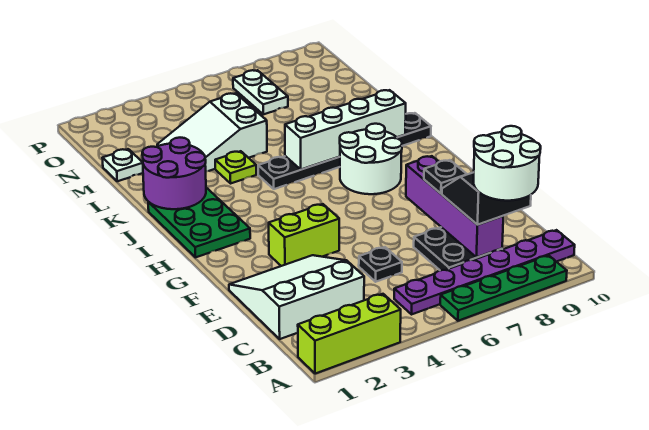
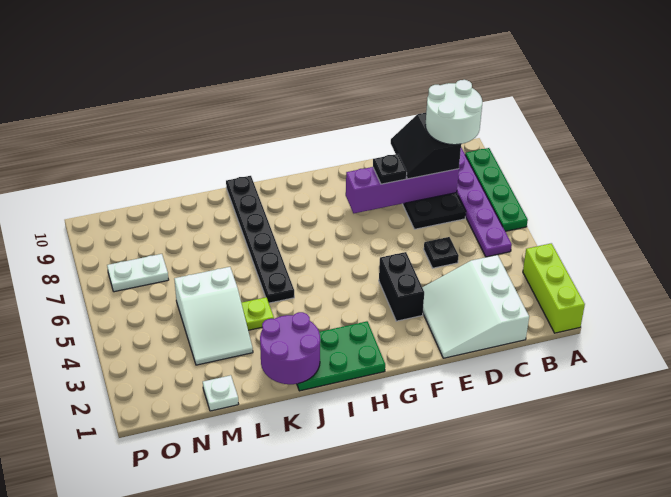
lime 1x2 brick [269,204,339,266] -> black 1x2 brick [379,252,424,321]
white 2x2 round brick [340,124,402,194] -> none
white 1x4 brick [285,90,406,170] -> none

